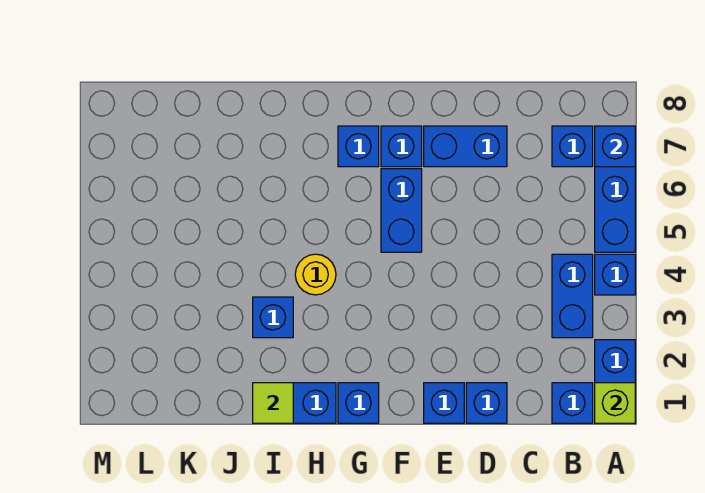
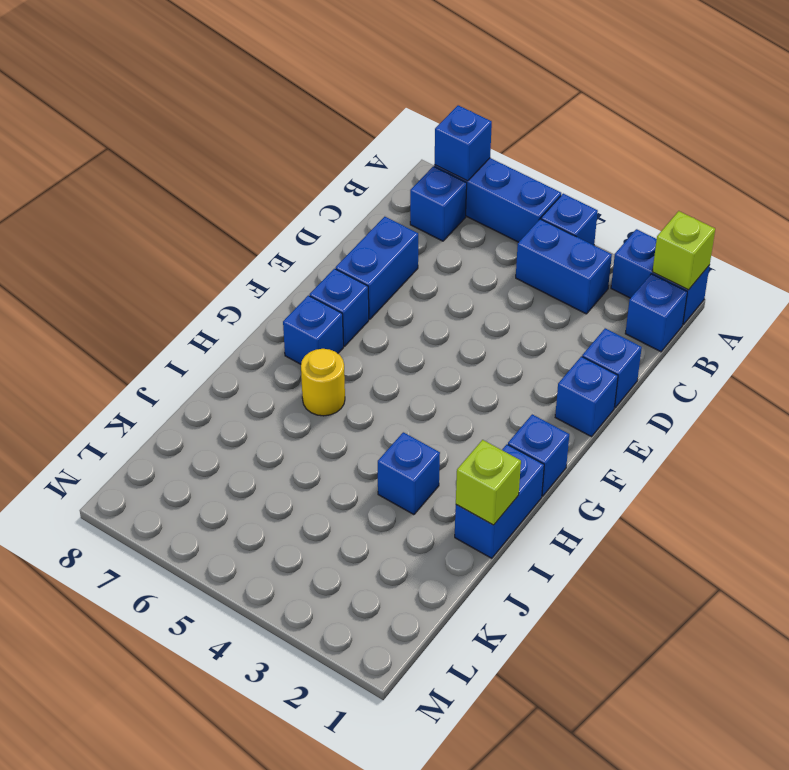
blue 1x2 brick [381,169,422,252] -> none
yellow 1x1 round brick [295,254,336,295] -> yellow 1x1 round brick moved to [301,349,345,416]
lime 1x1 tile [253,383,293,423] -> lime 1x1 brick [456,440,521,525]

